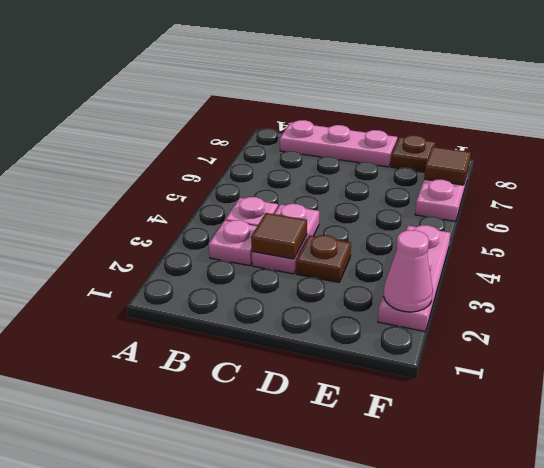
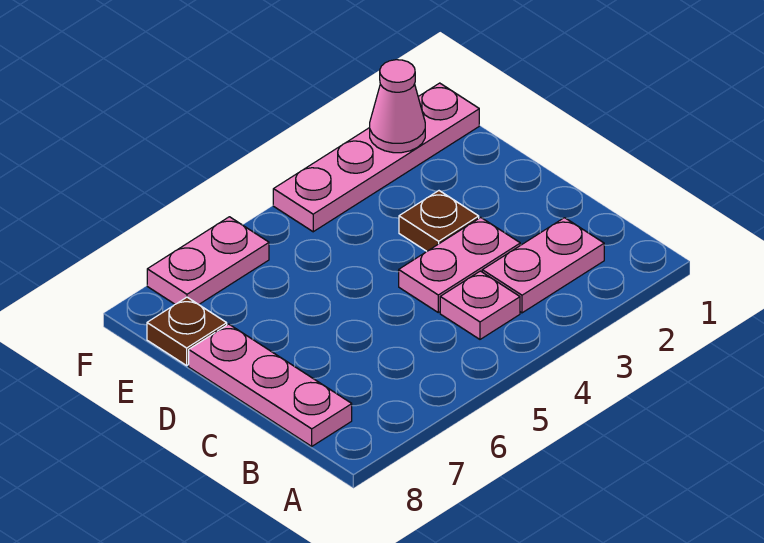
pink 1x1 plate [209,220,257,266] -> pink 1x2 plate [482,218,604,313]
brown 1x1 tile [251,213,307,259] -> none
pink 1x3 plate [378,225,451,331] -> pink 1x4 plate [273,83,479,232]
brown 1x1 tile [424,147,471,185] -> none

